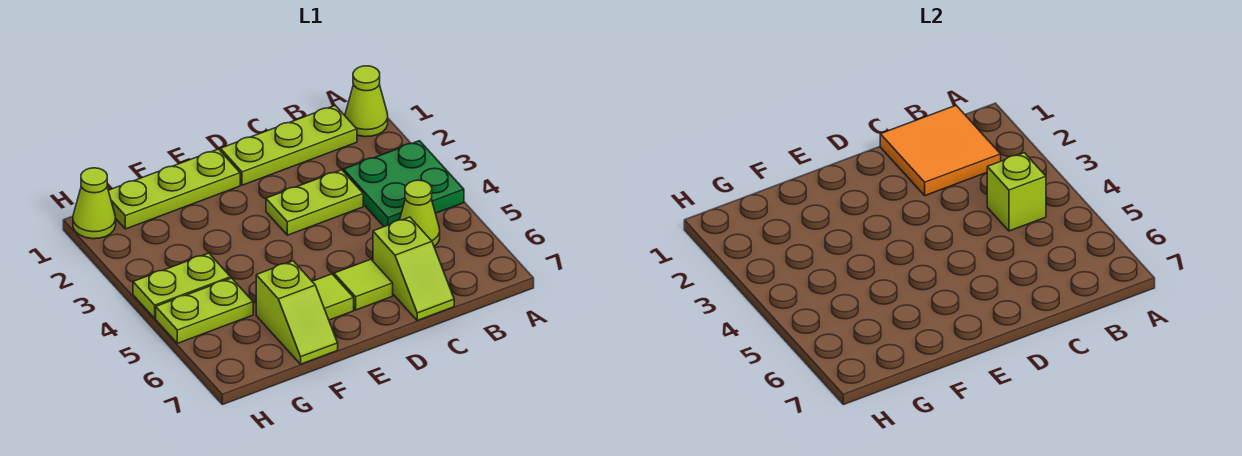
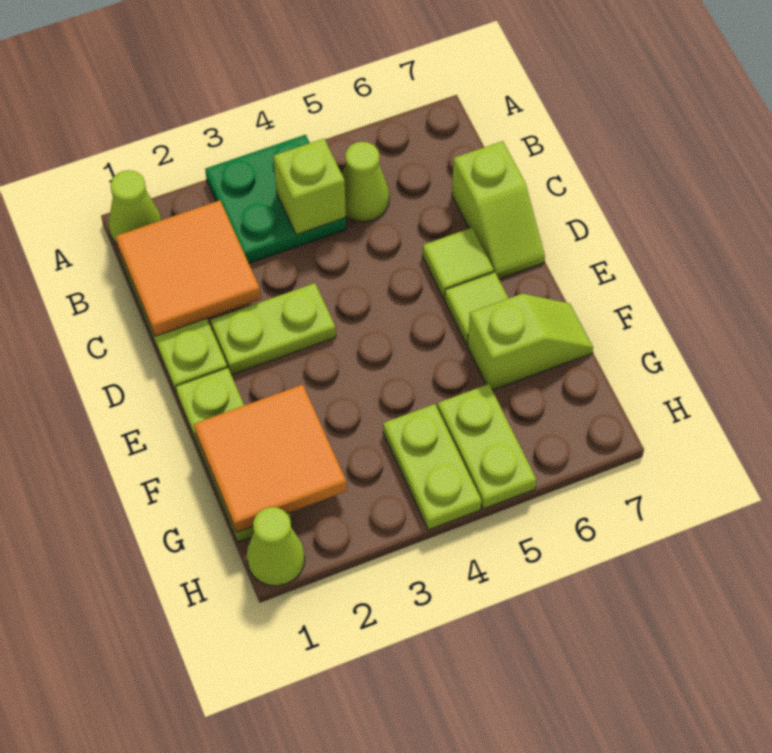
lime 1x2 plate [266,170,363,235] -> lime 1x2 plate turned to [211,283,336,375]
lime 1x2 slope [373,217,454,320] -> lime 1x2 slope turned to [452,141,545,279]
none -> orange 2x2 tile [194,385,347,533]

